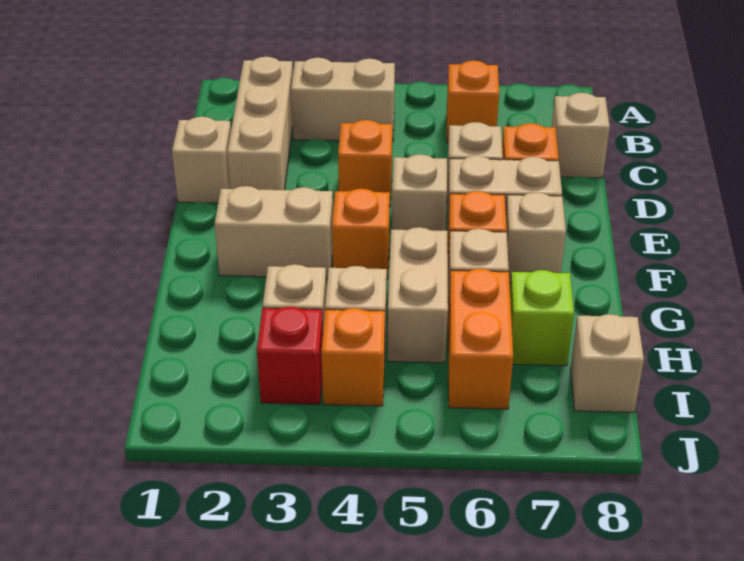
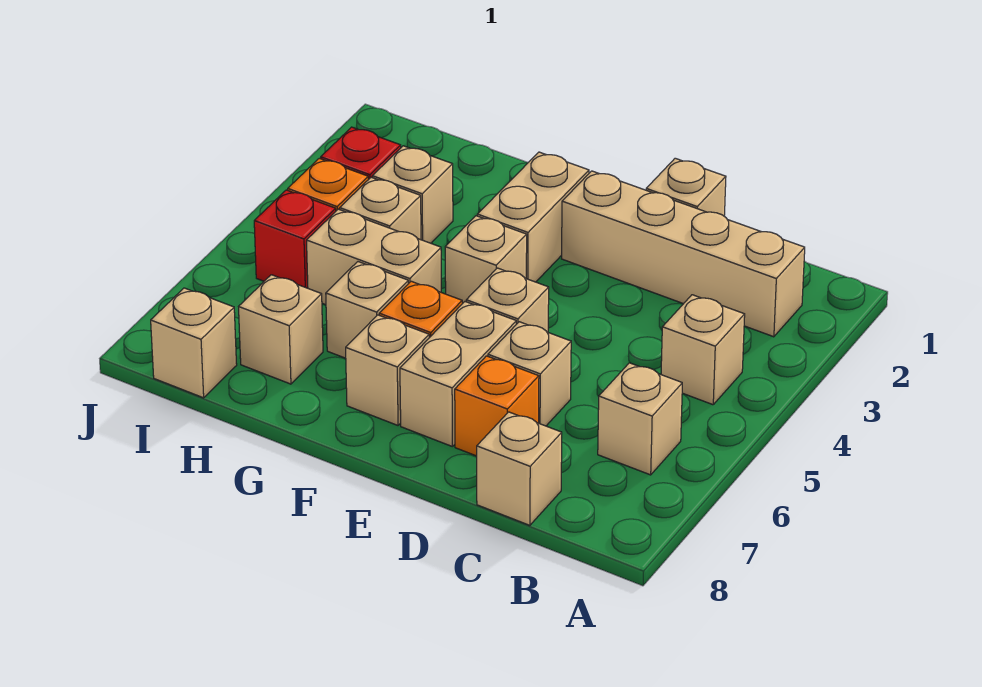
tan 1x3 brick [227,57,293,190] -> tan 1x4 brick [562,171,805,337]
tan 1x2 brick [291,58,395,142] -> tan 1x1 brick [661,295,745,405]
orange 1x1 brick [447,61,499,143] -> tan 1x1 brick [598,363,682,475]
orange 1x1 brick [338,120,392,207] -> none
orange 1x1 brick [332,189,390,280] -> tan 1x1 brick [445,216,527,304]
orange 1x2 brick [448,269,513,409] -> none
lime 1x1 brick [510,270,574,366] -> tan 1x1 brick [239,275,323,384]
none -> red 1x1 brick [254,190,336,288]

